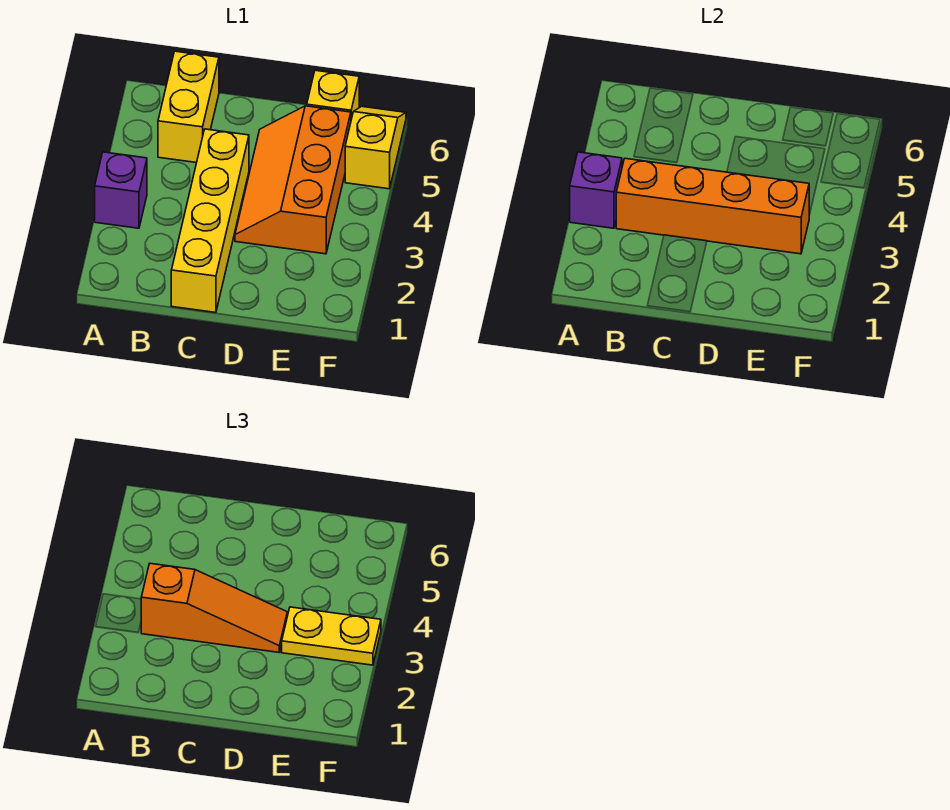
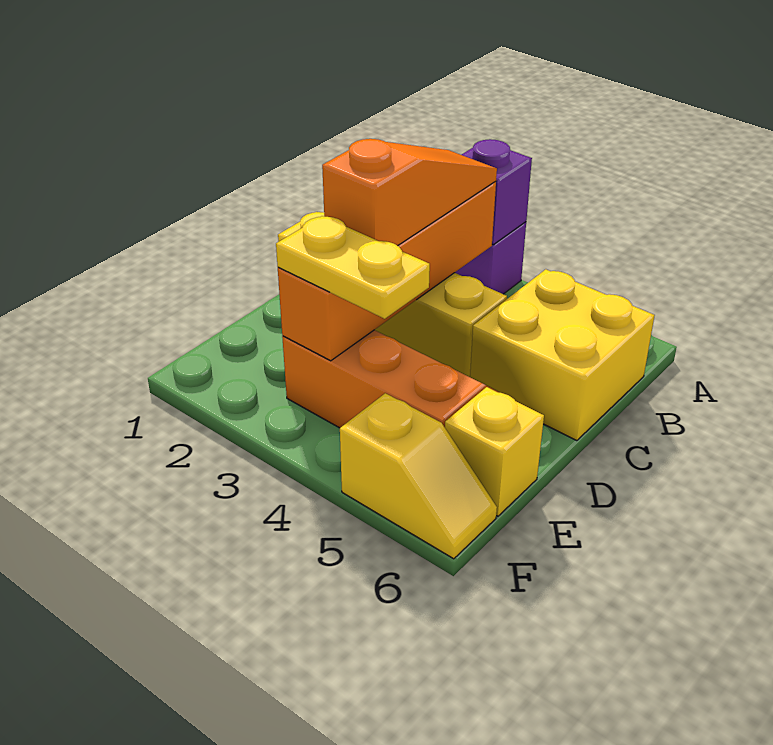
orange 1x3 slope [141,563,287,652] -> orange 1x3 slope turned to [322,139,497,246]
yellow 1x2 brick [158,51,219,163] -> yellow 2x2 brick [470,269,655,441]
yellow 1x2 plate [282,607,381,665] -> yellow 1x2 plate turned to [276,216,430,319]

